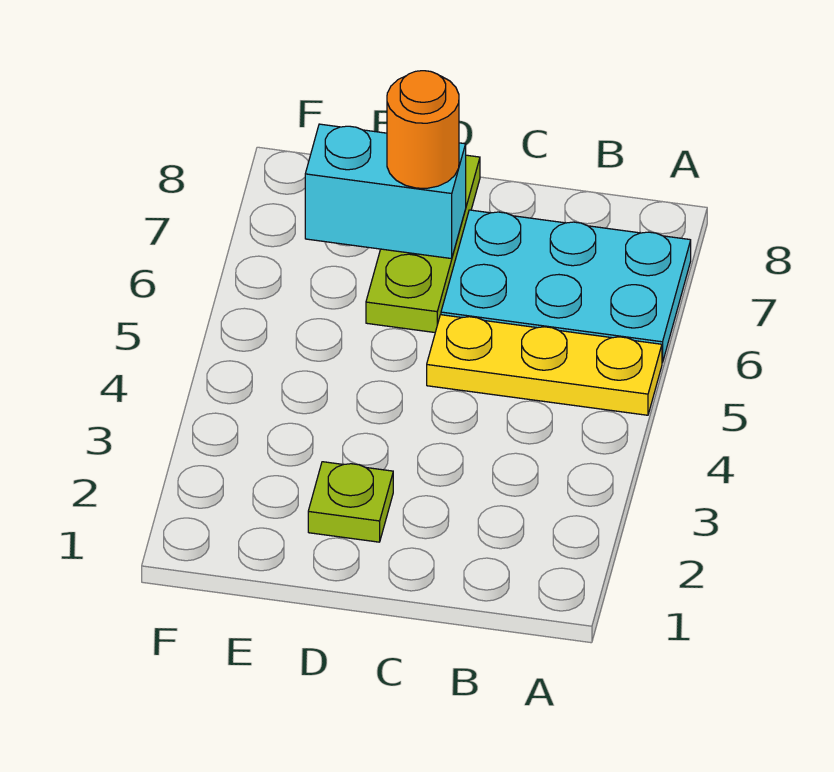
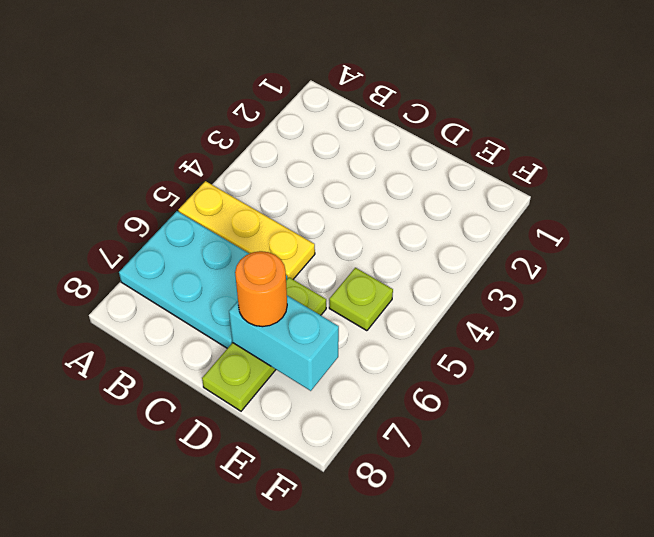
lime 1x1 plate [308,462,393,542] -> lime 1x1 plate moved to [329,268,393,331]

